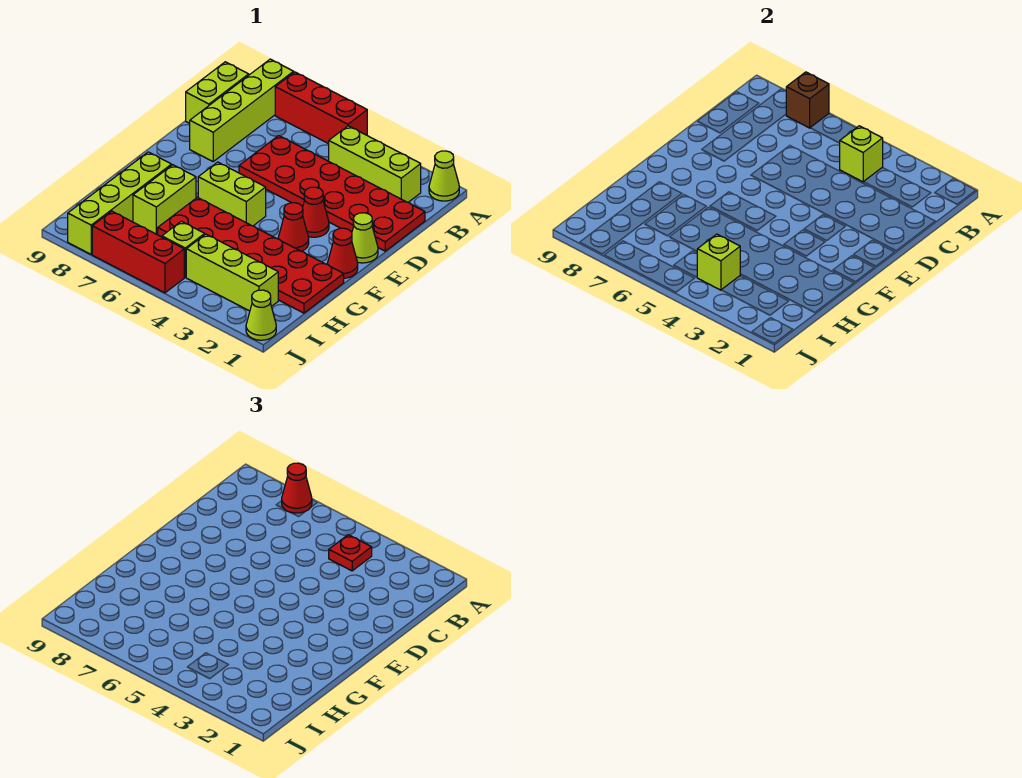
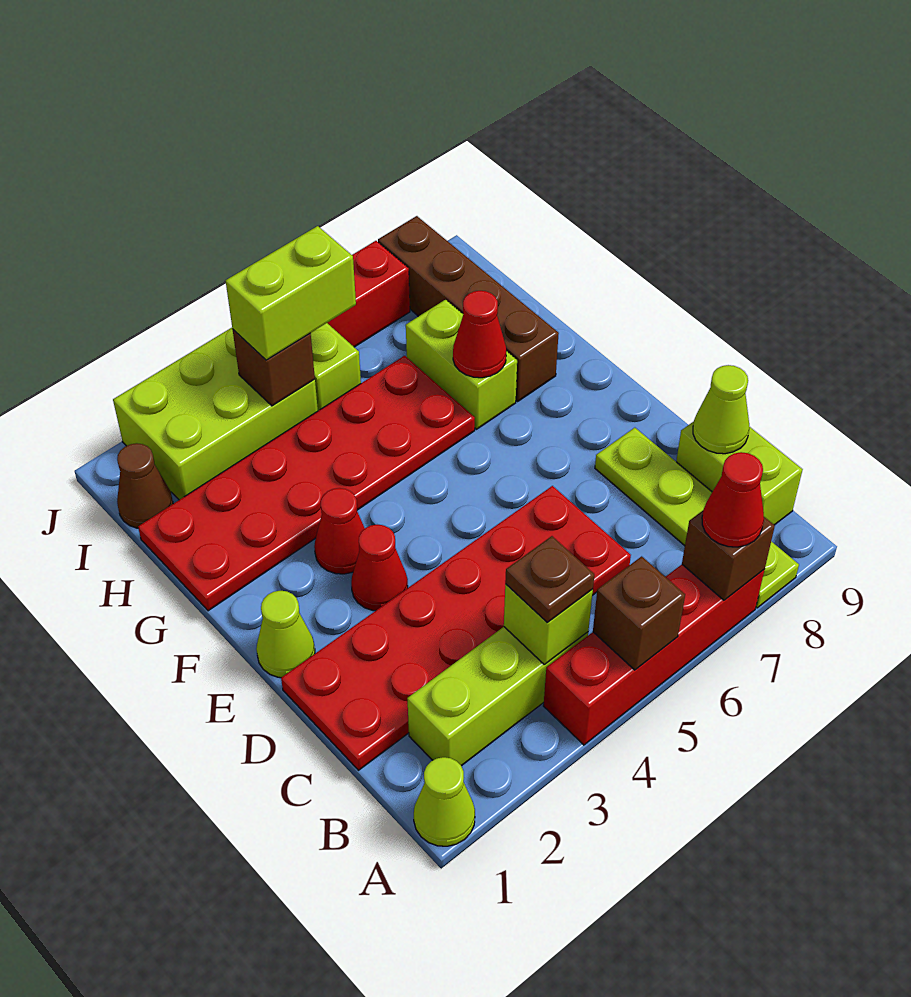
red 1x3 brick [275,72,367,144] -> red 1x4 brick [543,565,765,745]
none -> brown 1x1 brick [593,556,685,670]
lime 1x4 brick [190,59,294,161] -> lime 1x4 plate [595,428,799,608]
red 1x1 plate [329,535,372,571] -> brown 1x1 plate [505,536,594,623]
red 1x1 cone [327,228,358,278] -> red 1x1 cone moved to [453,291,506,378]
lime 1x2 brick [198,162,266,226] -> lime 1x2 brick moved to [226,226,356,360]
lime 1x4 brick [68,152,172,254] -> brown 1x4 brick [378,216,559,401]
none -> brown 1x1 cone [117,443,173,528]
lime 1x3 brick [186,234,278,311] -> lime 2x3 brick [113,328,318,500]
lime 1x1 brick [697,234,740,290] -> brown 1x1 brick [233,330,315,406]
lime 1x1 cone [246,290,276,340] -> lime 1x1 cone moved to [693,365,749,454]

